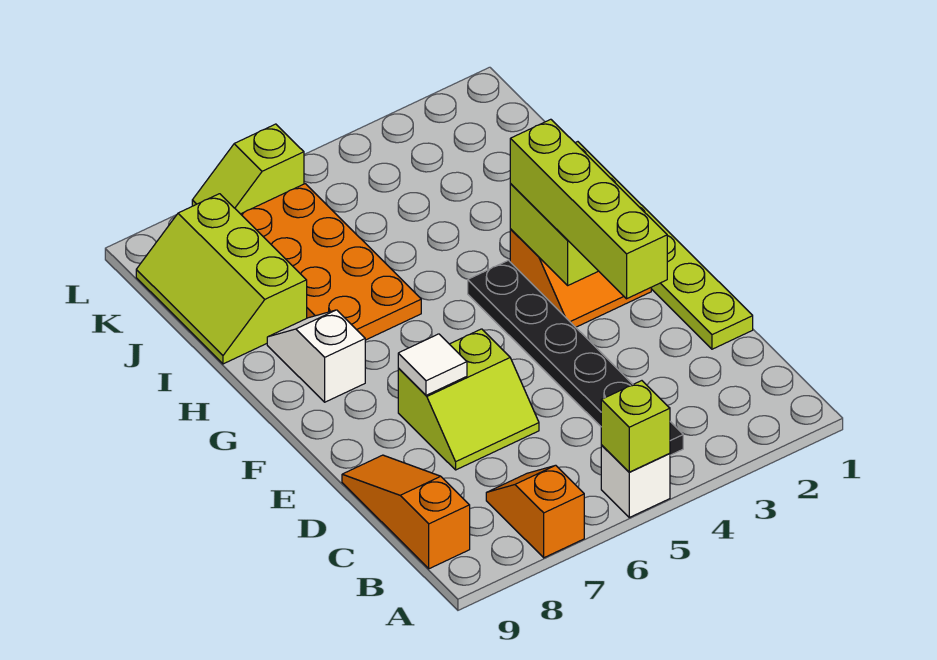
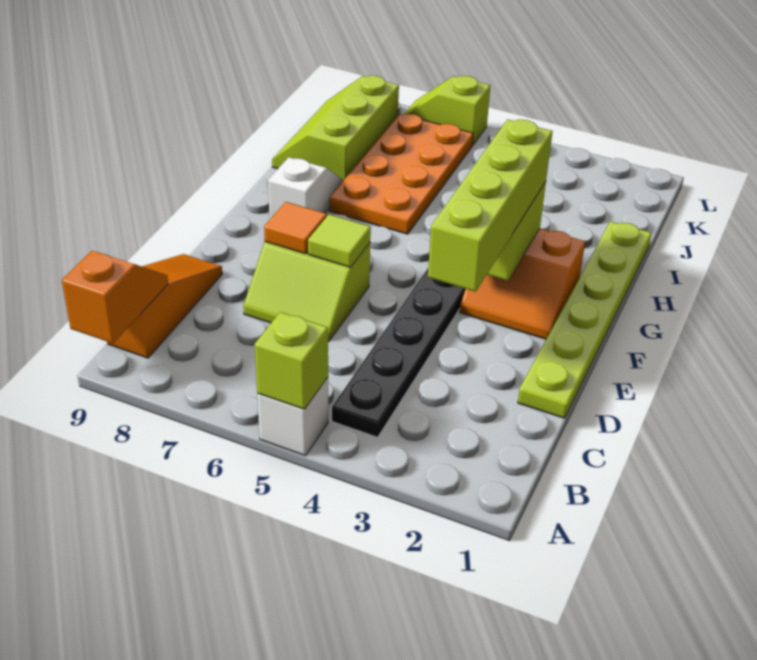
orange 1x2 slope [486,465,584,558] -> orange 1x2 slope moved to [62,251,168,343]
none -> lime 1x1 tile [308,215,371,267]
white 1x1 tile [398,334,467,395] -> orange 1x1 tile [264,202,327,254]

